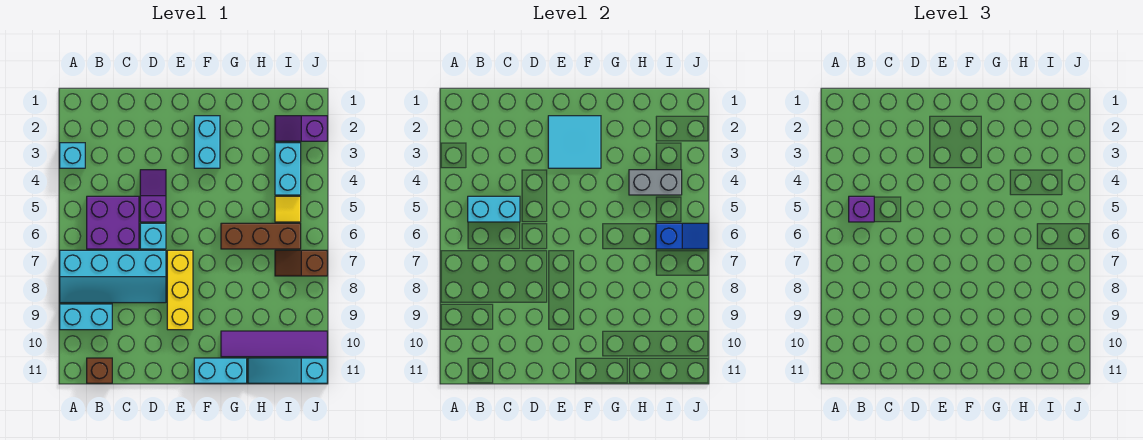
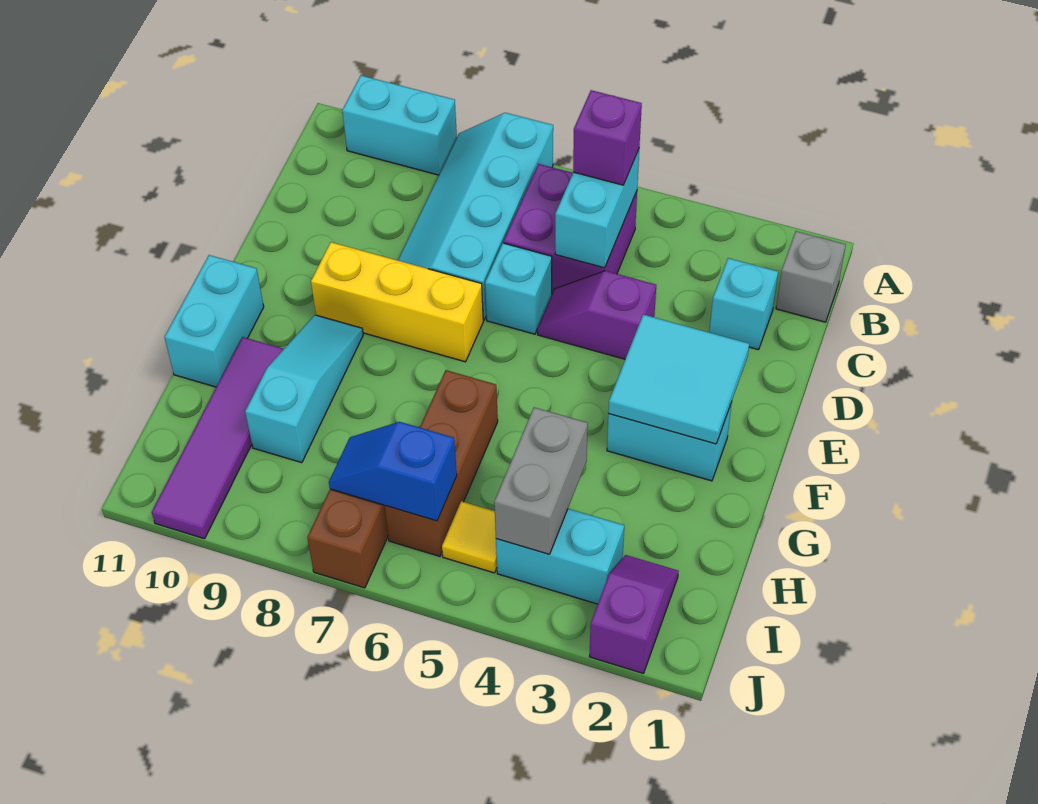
cyan 1x1 brick [60,143,85,168] -> cyan 1x1 brick moved to [709,258,778,350]
cyan 1x2 brick [60,304,112,330] -> cyan 1x2 brick turned to [342,75,457,175]
none -> grey 1x1 brick [776,231,846,322]
brown 1x1 brick [87,358,112,383] -> none
purple 1x2 slope [140,170,166,222] -> purple 1x2 slope turned to [538,271,656,359]
cyan 1x3 slope [248,358,327,383] -> cyan 1x3 slope moved to [245,315,363,463]
blue 1x2 slope [656,223,708,249] -> blue 1x2 slope turned to [329,422,457,521]

